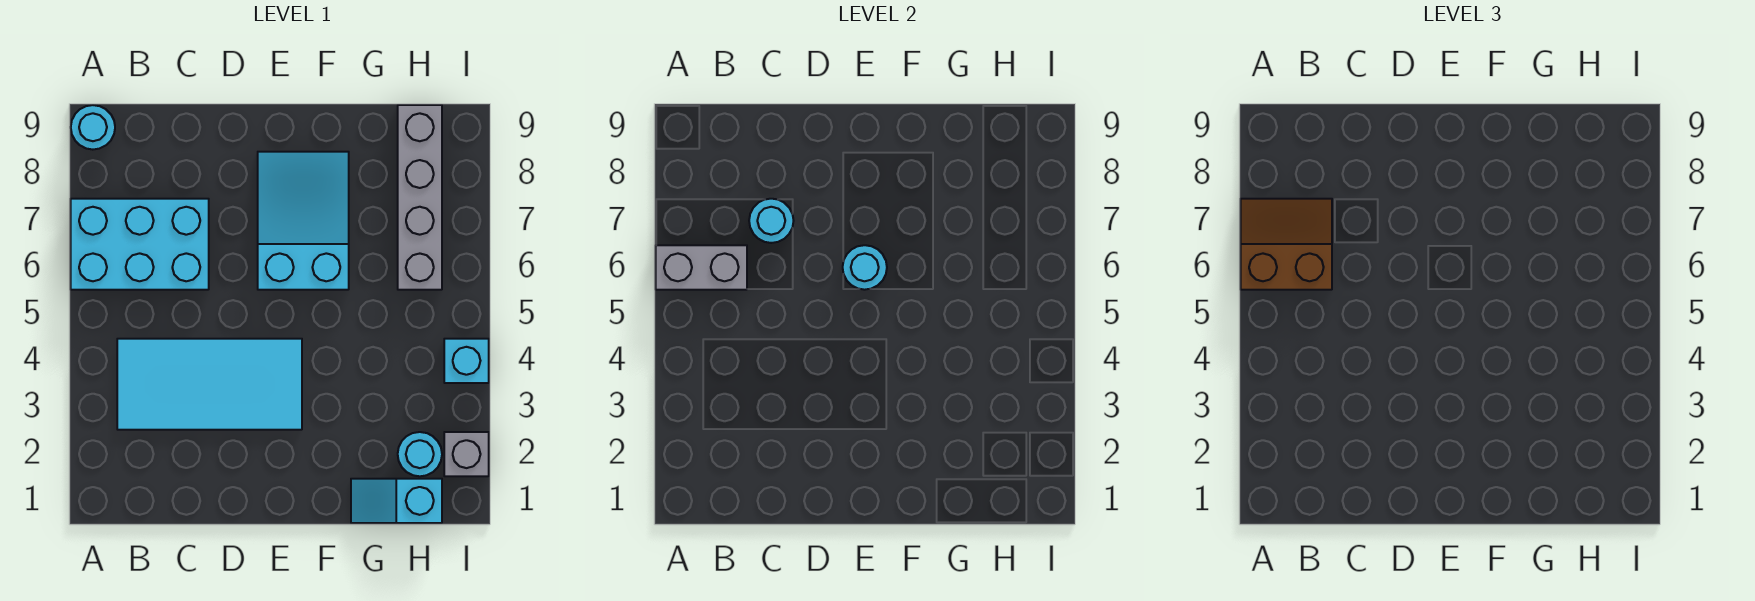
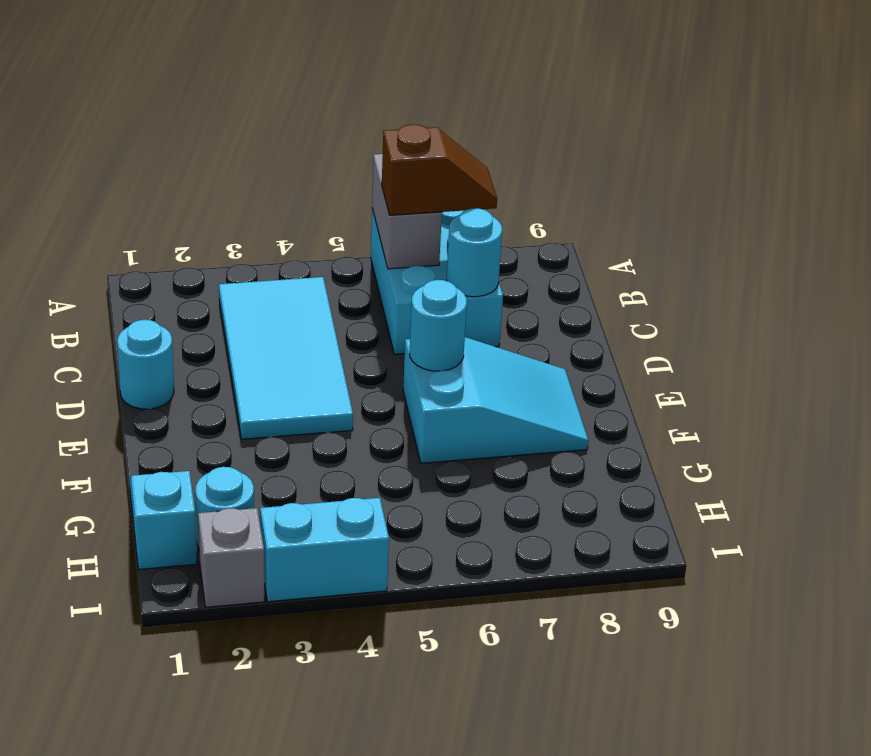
brown 2x2 slope [1241,199,1332,290] -> brown 1x2 slope [382,124,497,215]
cyan 1x1 round brick [71,105,115,150] -> cyan 1x1 round brick moved to [117,320,174,409]
grey 1x4 brick [398,105,442,290] -> none
cyan 1x1 brick [444,339,489,383] -> cyan 1x2 brick [260,498,389,602]

